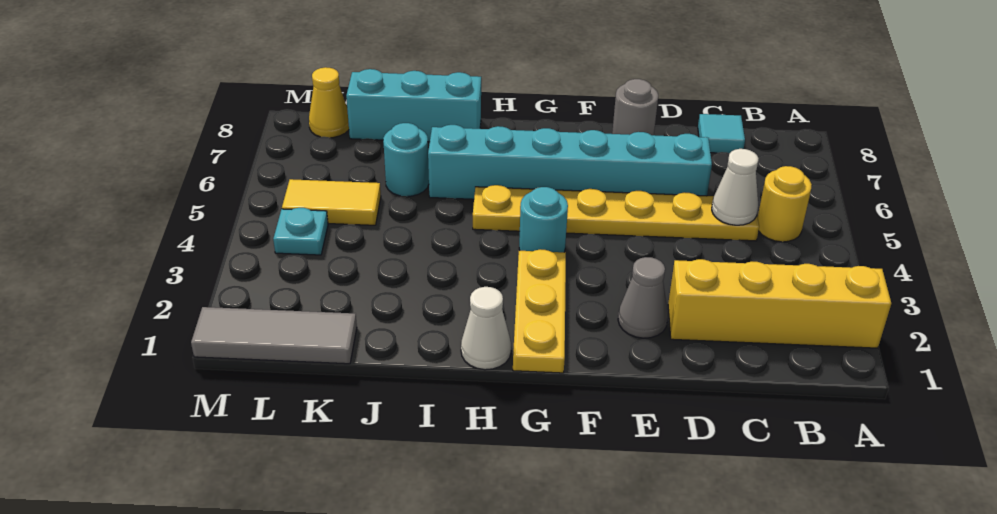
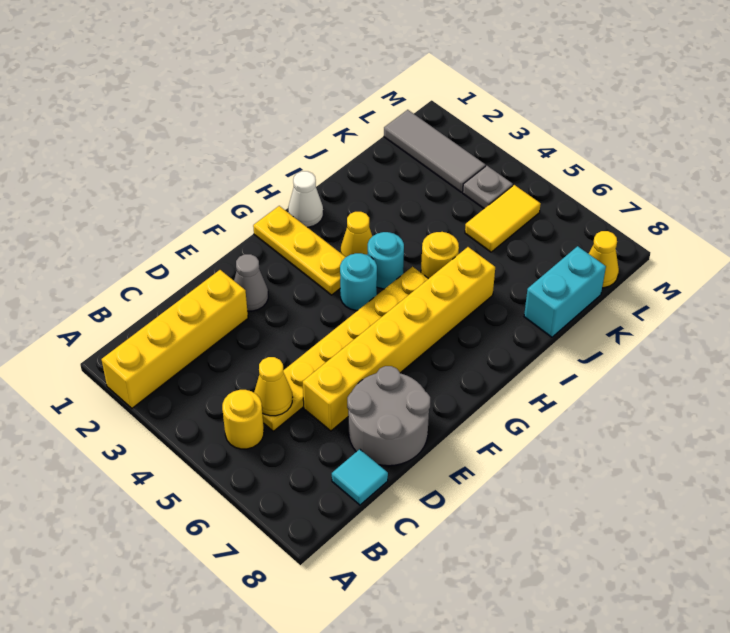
white 1x1 cone [712,149,759,225] -> yellow 1x1 cone [254,357,293,416]
cyan 1x6 brick [428,125,712,199] -> yellow 1x6 brick [303,247,495,431]
grey 1x1 round brick [612,79,658,135] -> grey 2x2 round brick [347,366,430,466]
none -> yellow 1x1 cone [341,212,372,257]
none -> yellow 1x1 round brick [421,232,459,279]
cyan 1x3 brick [346,69,481,142] -> cyan 1x2 brick [524,246,606,337]
cyan 1x1 round brick [383,123,429,196] -> cyan 1x1 round brick moved to [367,232,404,289]
grey 1x3 tile [191,307,357,364] -> grey 1x3 tile turned to [384,110,485,192]
cyan 1x1 plate [273,208,328,255] -> grey 1x1 plate [463,166,513,209]

